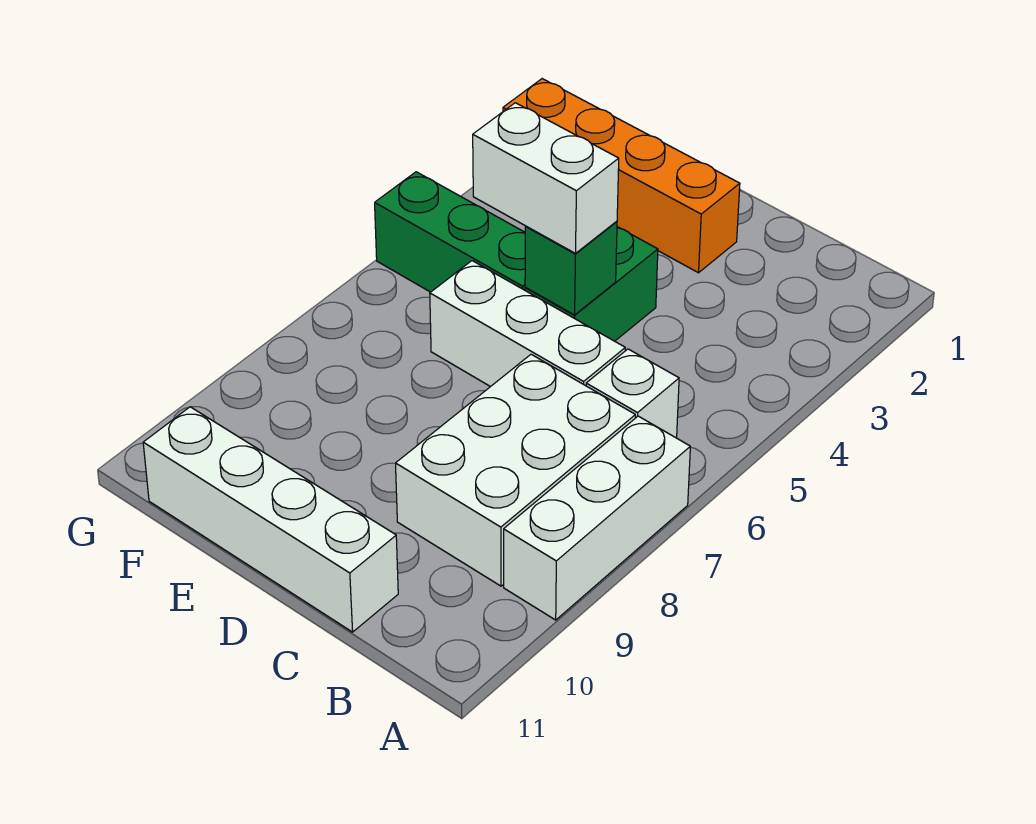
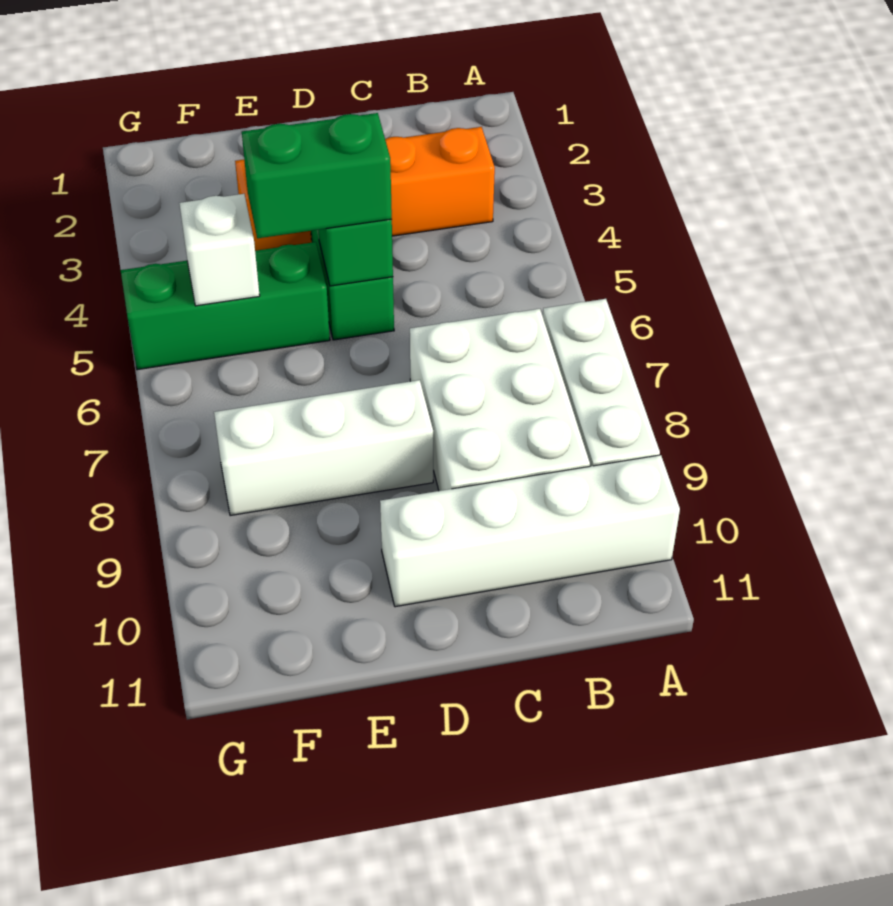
white 1x1 brick [586,349,679,438] -> white 1x1 brick moved to [179,194,260,306]
white 1x3 brick [430,261,625,387] -> white 1x3 brick moved to [214,380,433,516]
white 1x4 brick [143,407,398,632] -> white 1x4 brick moved to [380,455,680,607]
orange 1x4 brick [503,79,740,273] -> orange 1x4 brick moved to [235,127,495,251]
white 1x2 brick [473,103,619,253] -> green 1x2 brick [242,113,392,238]

